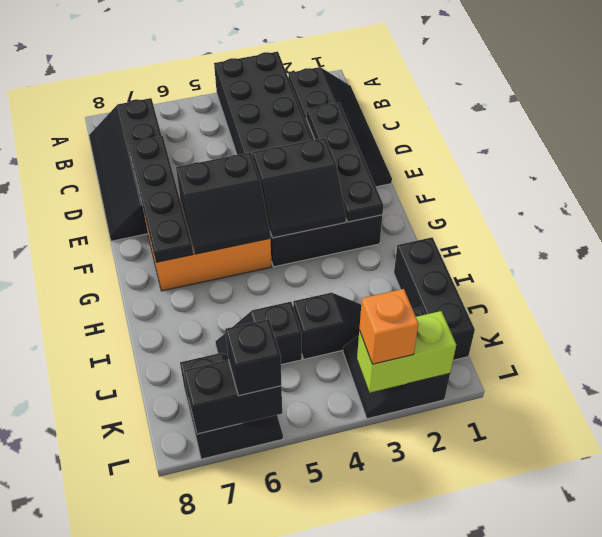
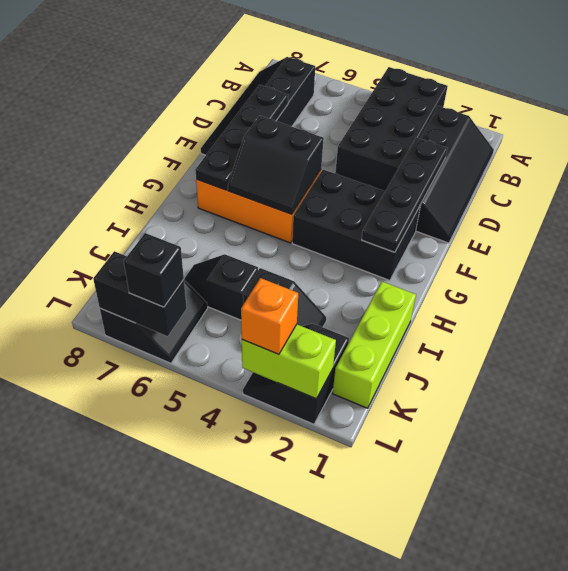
black 2x2 slope [253,138,346,238] -> none
black 1x3 brick [394,237,475,360] -> lime 1x3 brick [333,282,416,408]

